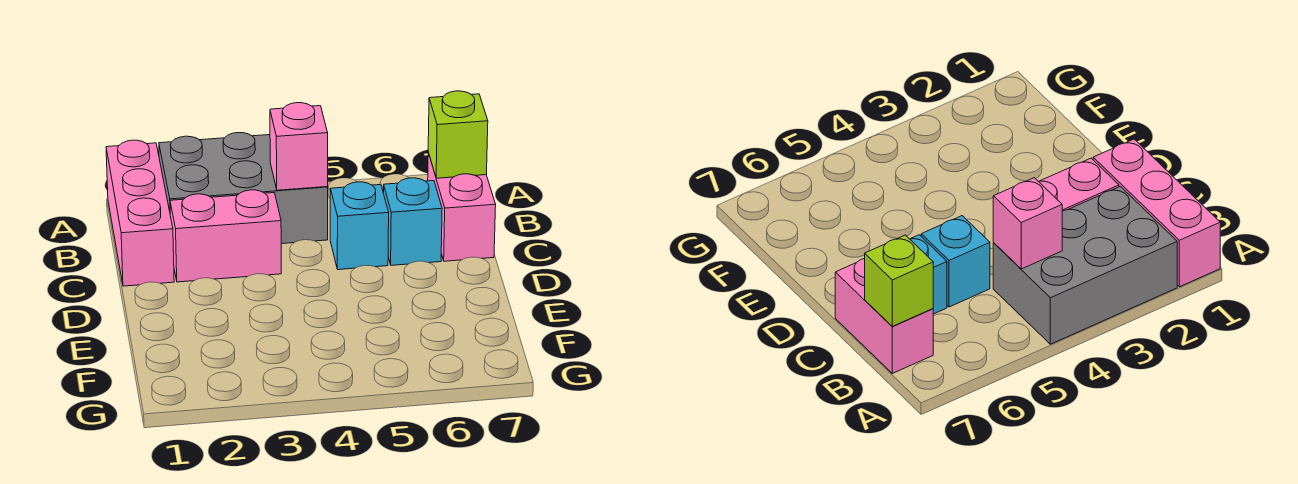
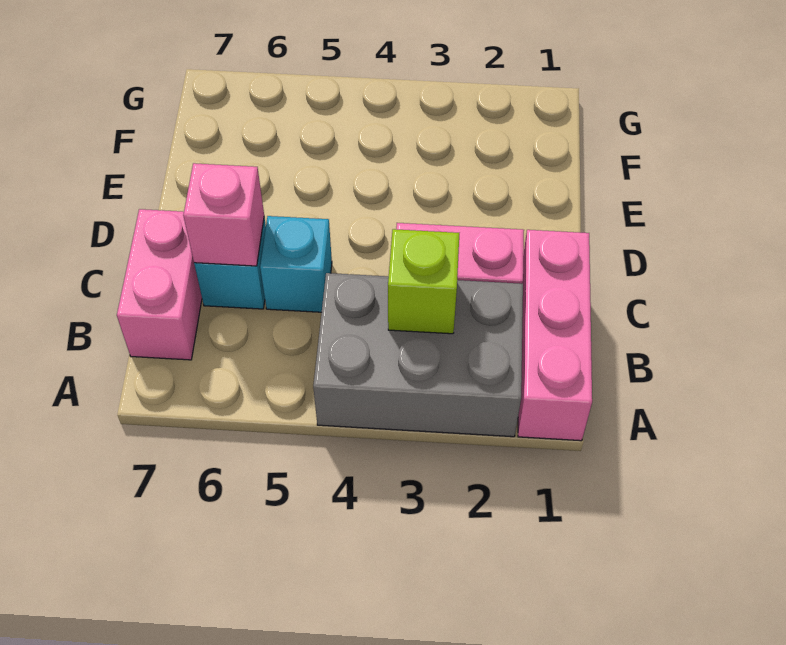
pink 1x1 brick [270,103,328,190] -> pink 1x1 brick moved to [183,163,264,266]
lime 1x1 brick [428,91,488,178] -> lime 1x1 brick moved to [388,229,459,334]

